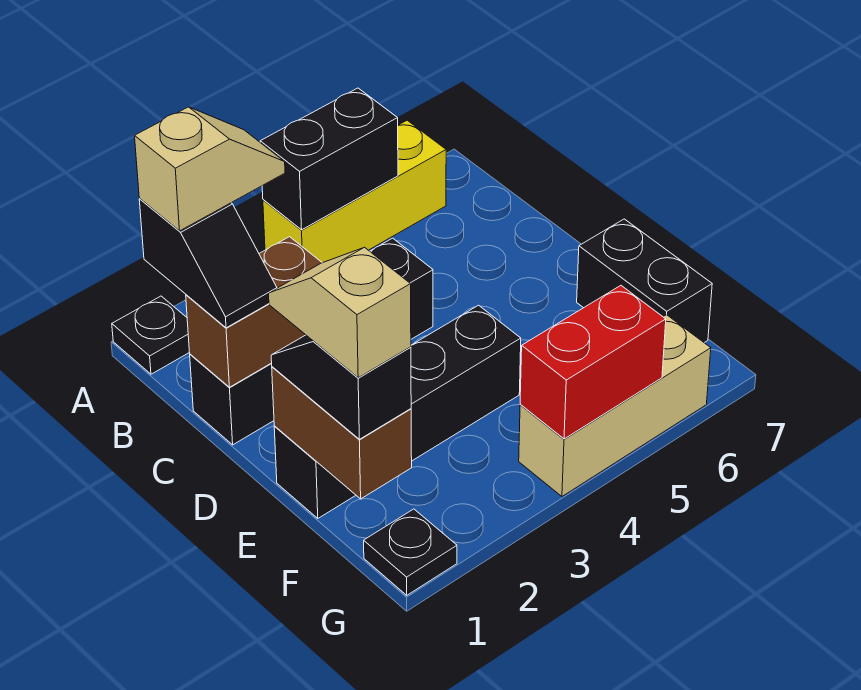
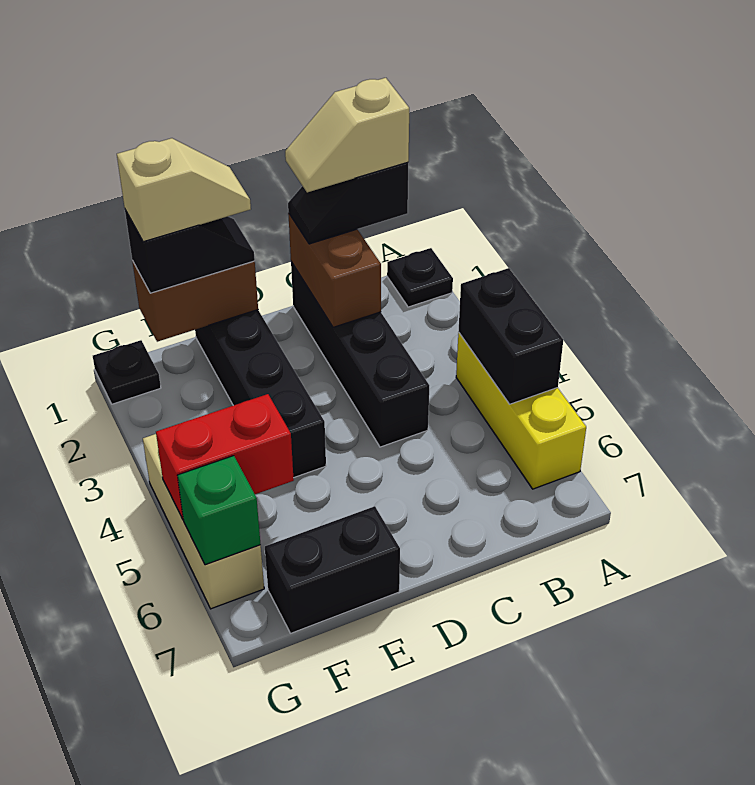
tan 1x2 slope [135,107,285,231] -> tan 1x2 slope turned to [285,78,409,192]
red 1x2 brick [520,286,666,439] -> red 1x2 brick turned to [156,394,294,519]
none -> green 1x1 brick [178,456,261,565]

